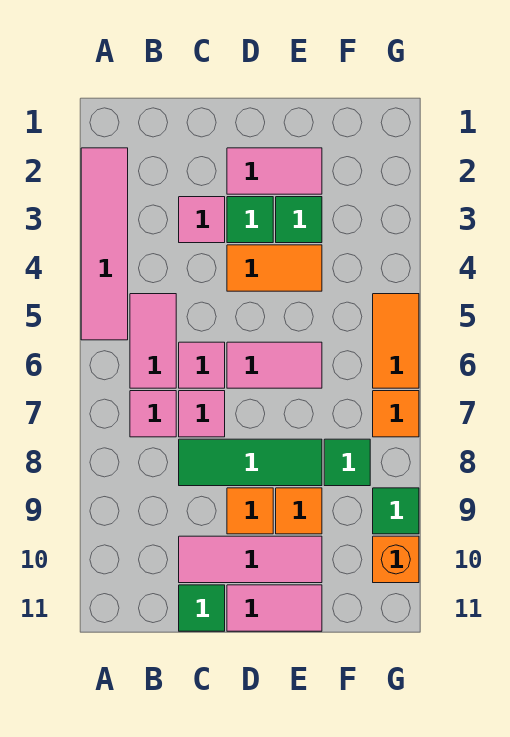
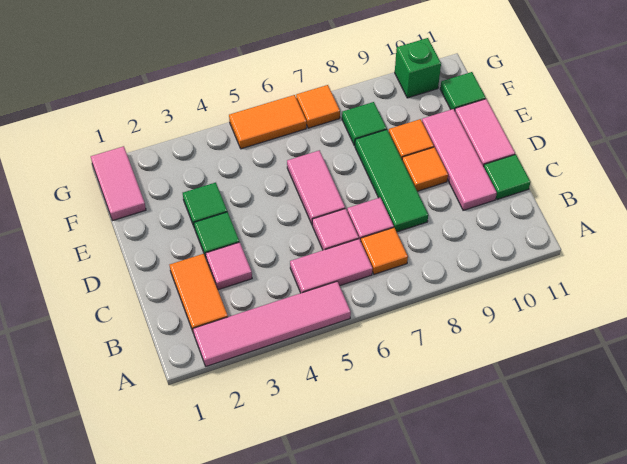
pink 1x1 tile [130,391,176,437] -> orange 1x1 tile [361,228,408,274]
pink 1x2 tile [227,148,322,194] -> pink 1x2 tile moved to [91,146,146,221]
orange 1x2 tile [227,245,322,291] -> orange 1x2 tile moved to [170,254,228,333]
green 1x1 tile [373,488,419,534] -> green 1x1 tile moved to [440,72,486,110]
orange 1x1 brick [373,536,419,583] -> green 1x1 brick [395,38,441,98]

